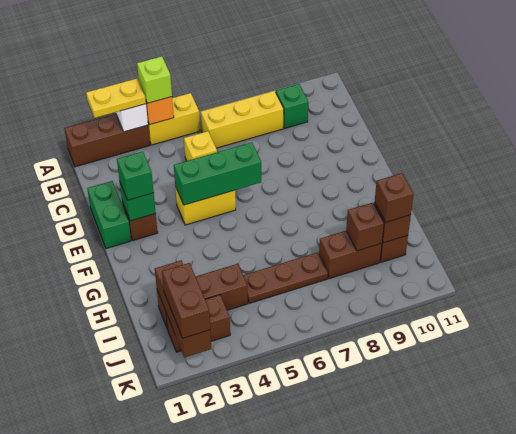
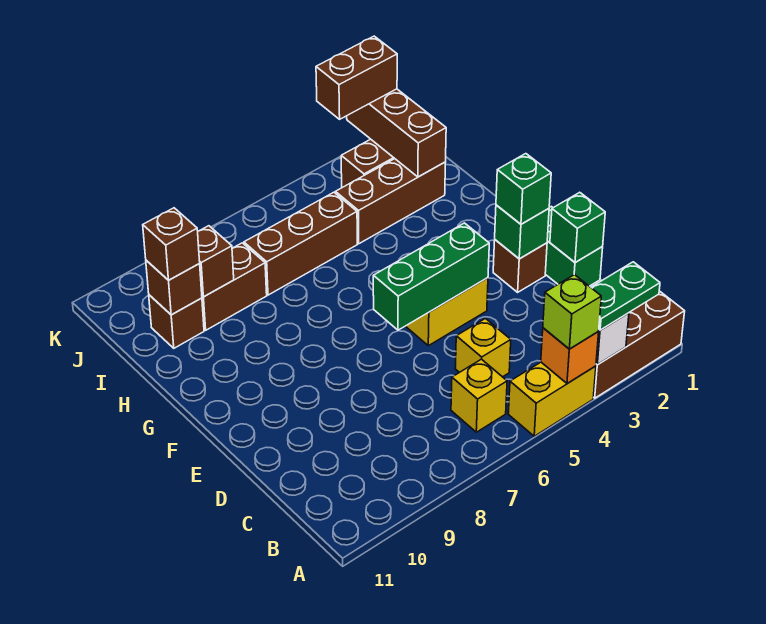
yellow 1x2 plate [86,79,146,118] -> green 1x2 plate [591,262,660,330]
yellow 1x3 brick [201,91,284,148] -> yellow 1x1 brick [451,359,507,432]
green 1x1 brick [276,84,308,128] -> green 1x1 brick moved to [550,192,605,263]
brown 1x3 plate [243,252,328,304] -> brown 1x3 brick [244,192,357,295]
brown 1x2 brick [162,263,210,338] -> brown 1x2 brick turned to [316,36,397,119]

